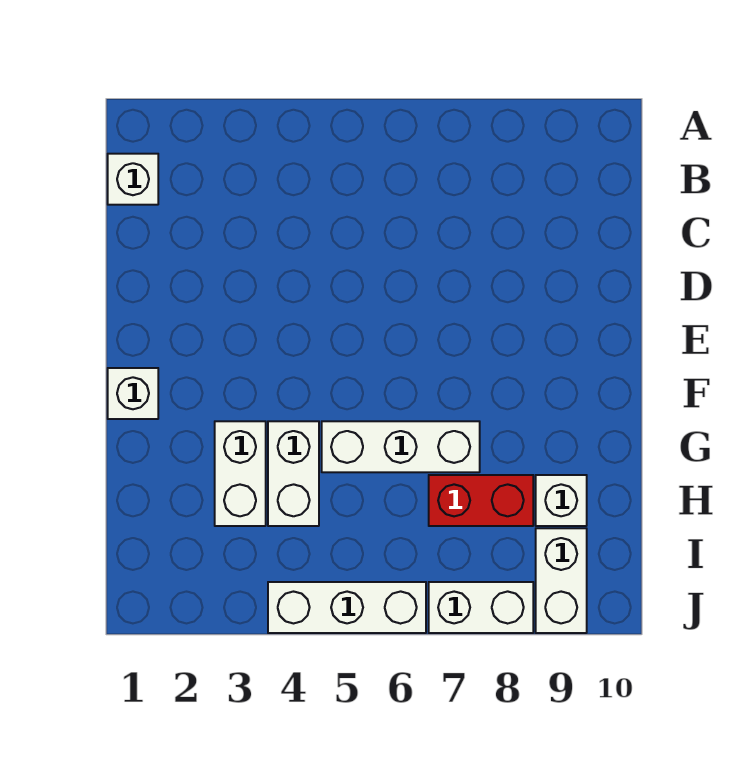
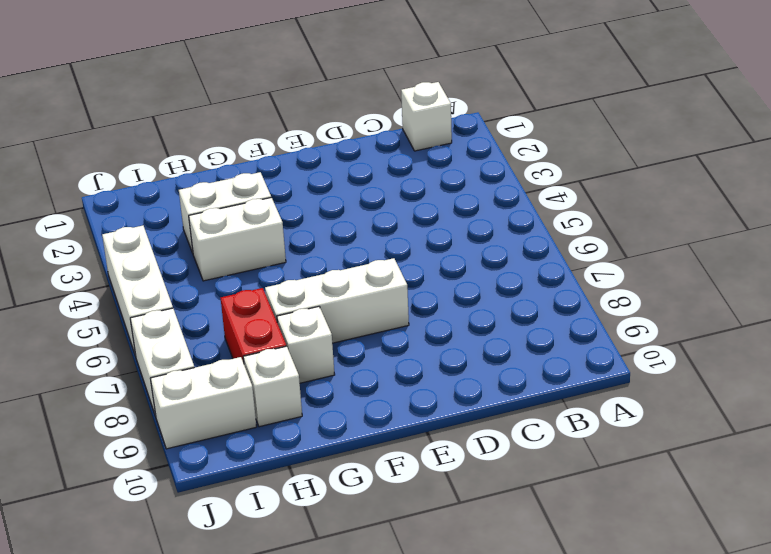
white 1x1 brick [108,368,158,419] -> white 1x1 brick moved to [277,307,335,383]
white 1x3 brick [322,421,480,472] -> white 1x3 brick turned to [265,258,409,343]

